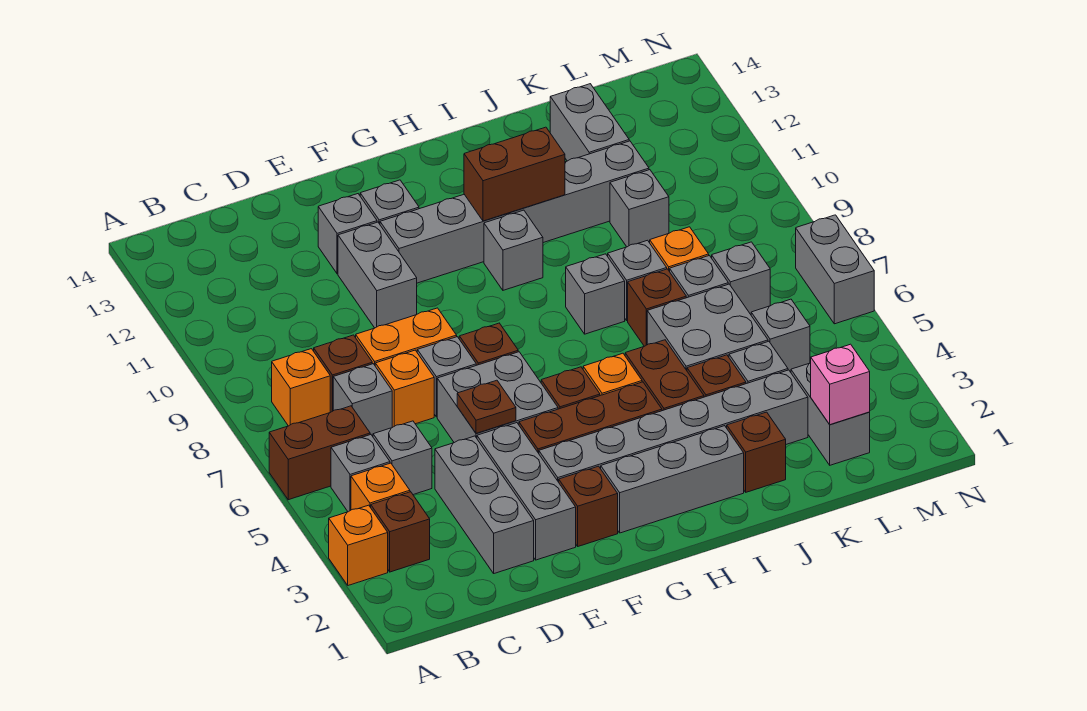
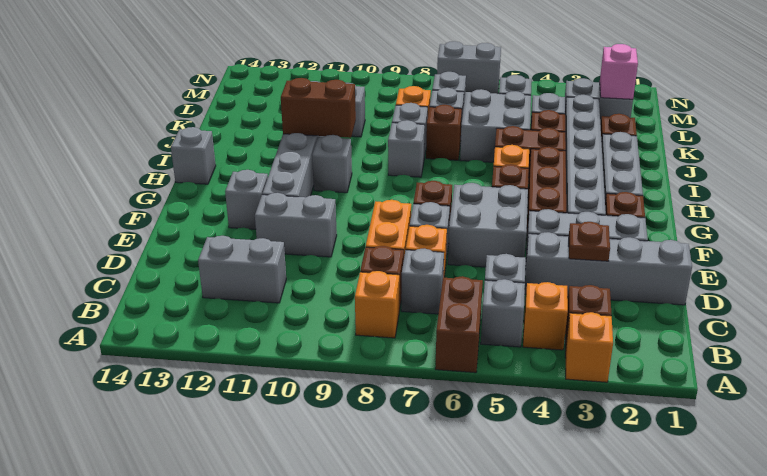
grey 1x3 brick [435,436,534,573] -> grey 1x4 brick [525,232,692,305]
brown 1x1 plate [457,380,516,434] -> brown 1x1 plate moved to [569,222,610,261]
grey 1x1 brick [318,194,377,274] -> grey 1x1 brick moved to [171,127,216,184]
brown 1x2 brick [464,127,565,221] -> brown 1x2 brick turned to [281,78,356,138]
grey 1x2 brick [550,84,629,161] -> grey 1x2 brick moved to [198,236,286,303]

